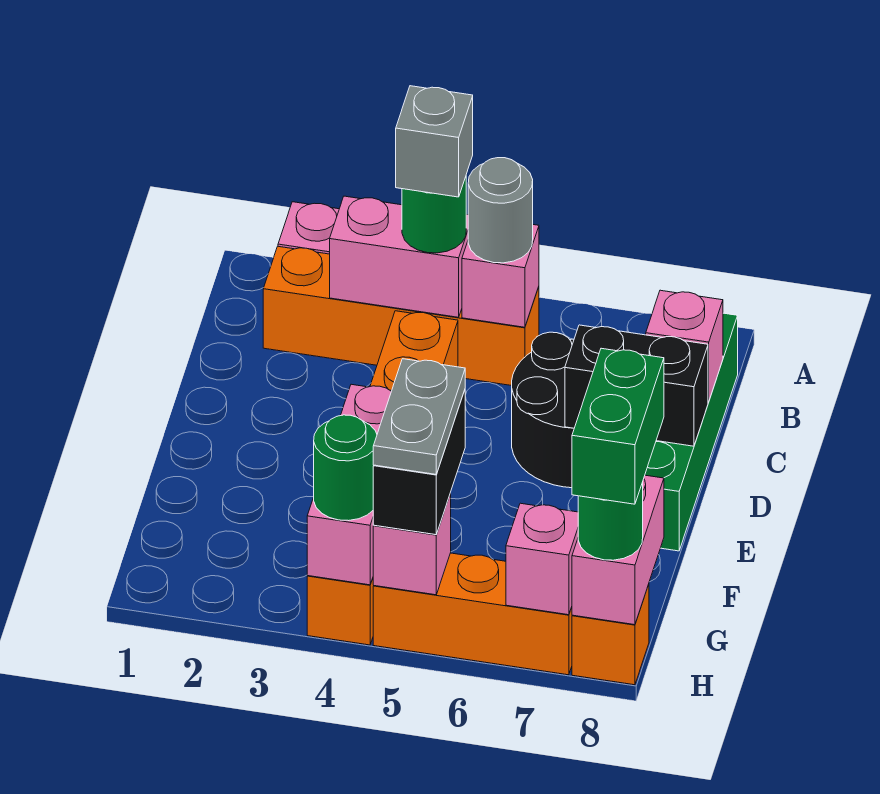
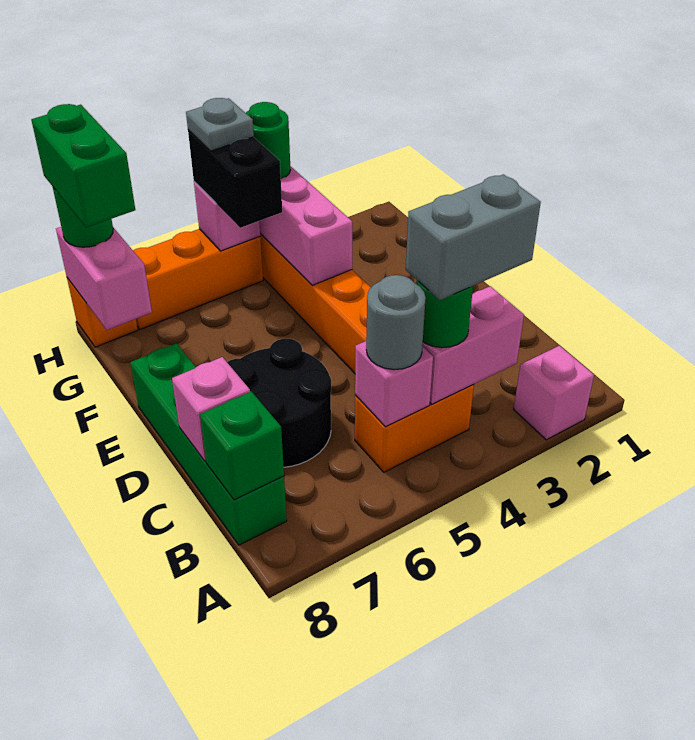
orange 1x4 brick [263,246,539,386] -> orange 1x2 brick [355,385,474,472]
grey 1x1 brick [396,86,473,197] -> grey 1x2 brick [406,174,541,300]
none -> green 1x1 brick [200,392,284,500]
black 1x2 brick [565,325,708,446] -> none
grey 1x2 plate [373,359,465,474] -> grey 1x1 plate [186,98,254,151]
pink 1x1 brick [506,503,578,615] -> none

